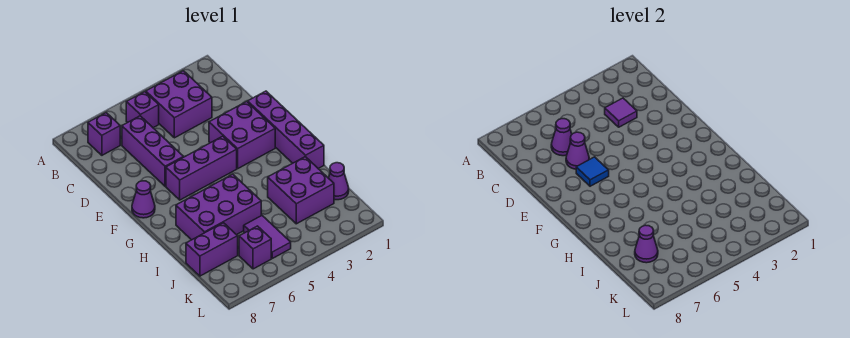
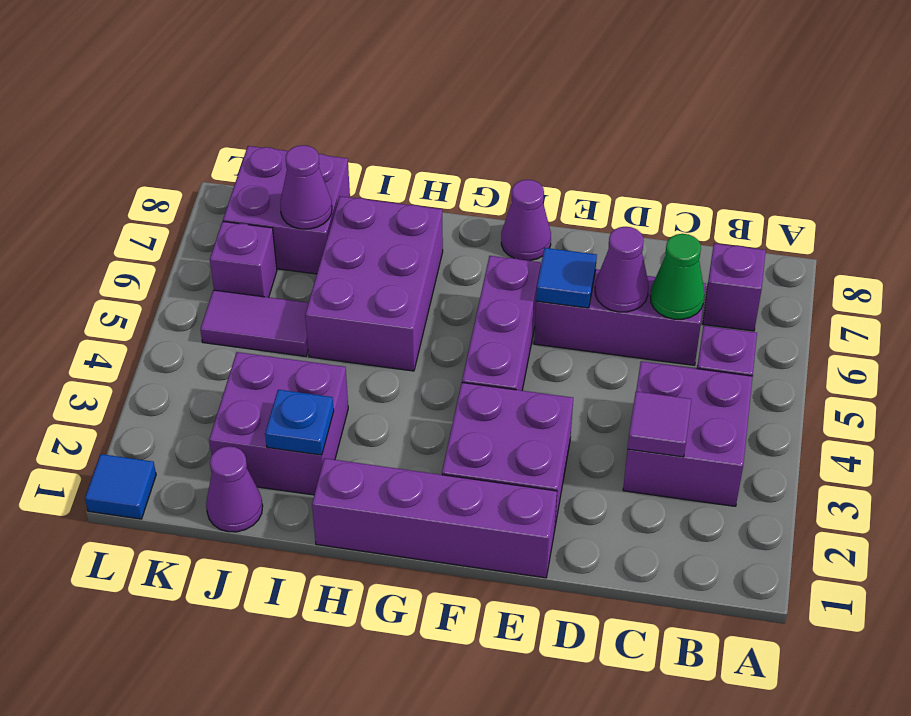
purple 1x1 cone [551,119,572,156] -> green 1x1 cone [650,234,705,319]
none -> blue 1x1 plate [265,390,334,455]
purple 1x2 brick [186,223,238,276] -> purple 2x2 brick [223,146,350,274]
none -> blue 1x1 tile [85,454,156,519]

